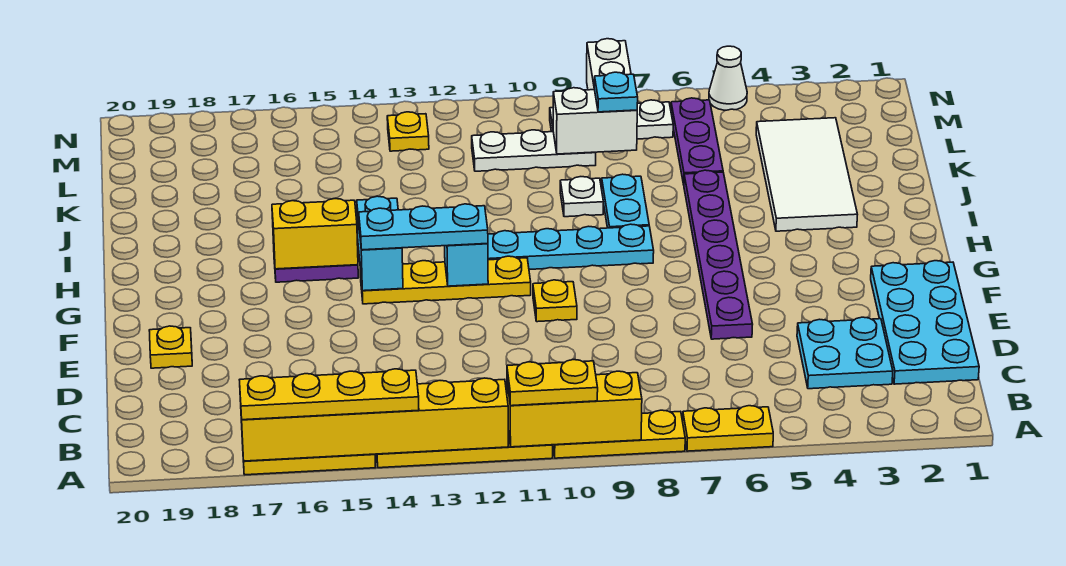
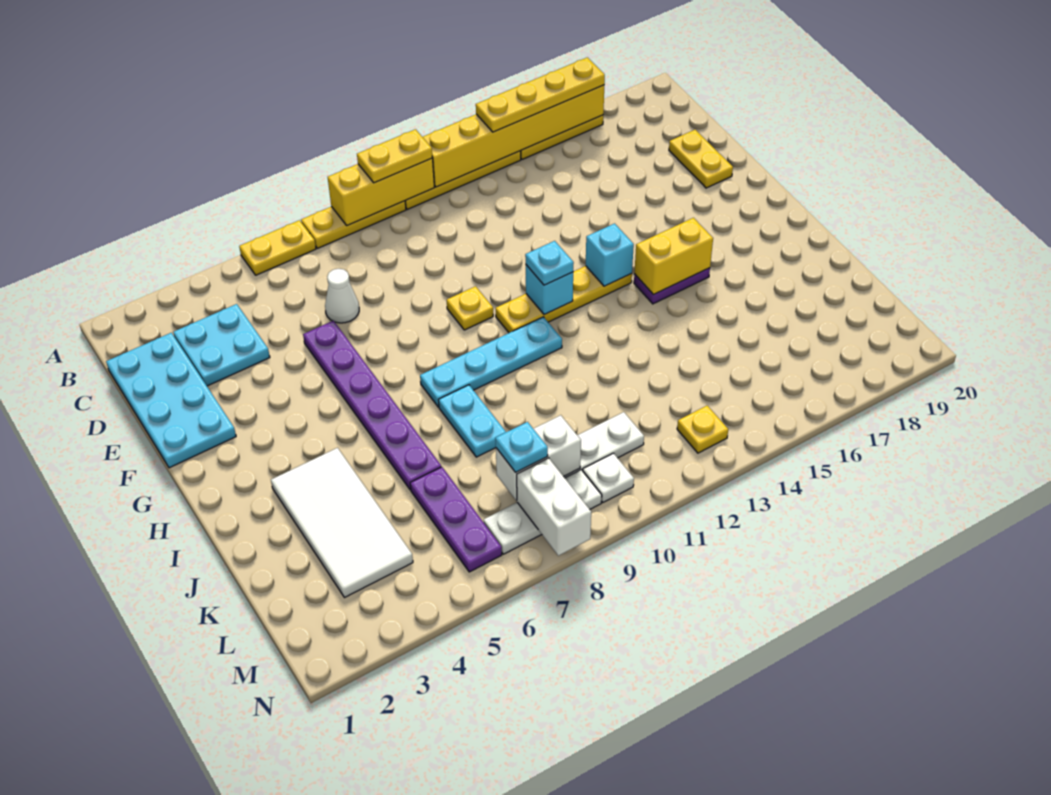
yellow 1x1 plate [149,326,192,368] -> yellow 1x2 plate [669,130,733,188]
cyan 1x3 plate [359,204,488,250] -> cyan 1x1 plate [525,241,574,285]
cyan 1x2 brick [357,196,403,291] -> cyan 1x1 brick [586,223,634,286]
white 1x1 plate [560,177,604,217] -> white 1x1 plate moved to [583,453,634,502]
white 1x1 cone [709,46,747,110] -> white 1x1 cone moved to [325,269,359,323]

